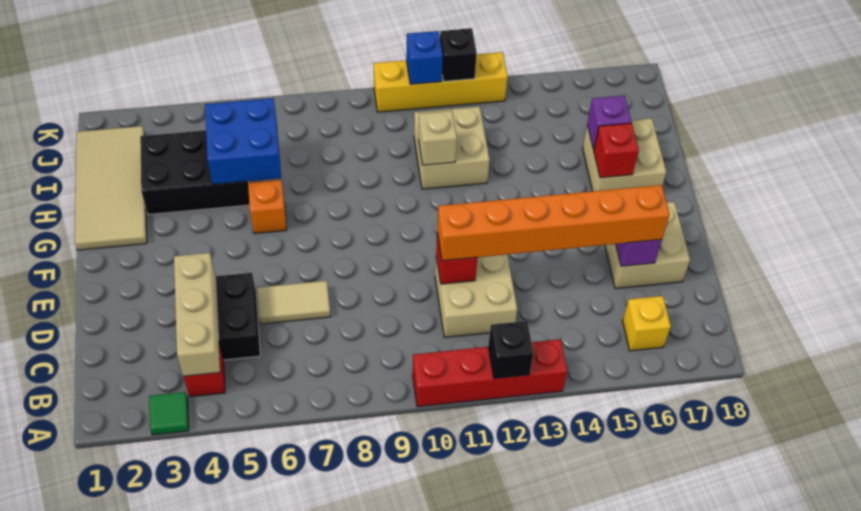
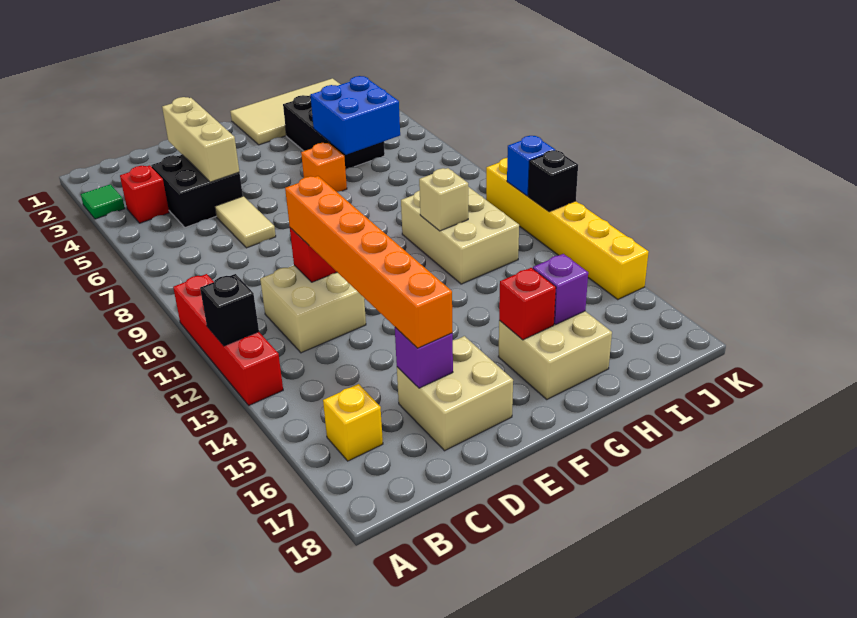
tan 1x3 brick [174,253,220,376] -> tan 1x3 brick turned to [162,97,239,182]
tan 2x2 brick [414,106,490,189] -> tan 2x3 brick [401,187,519,284]
yellow 1x4 brick [374,52,508,112] -> yellow 1x6 brick [486,158,648,300]

